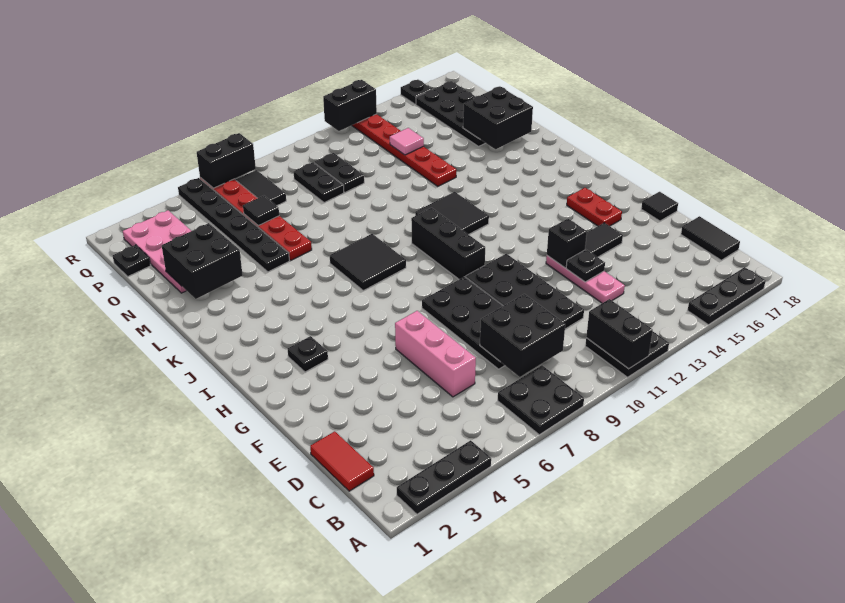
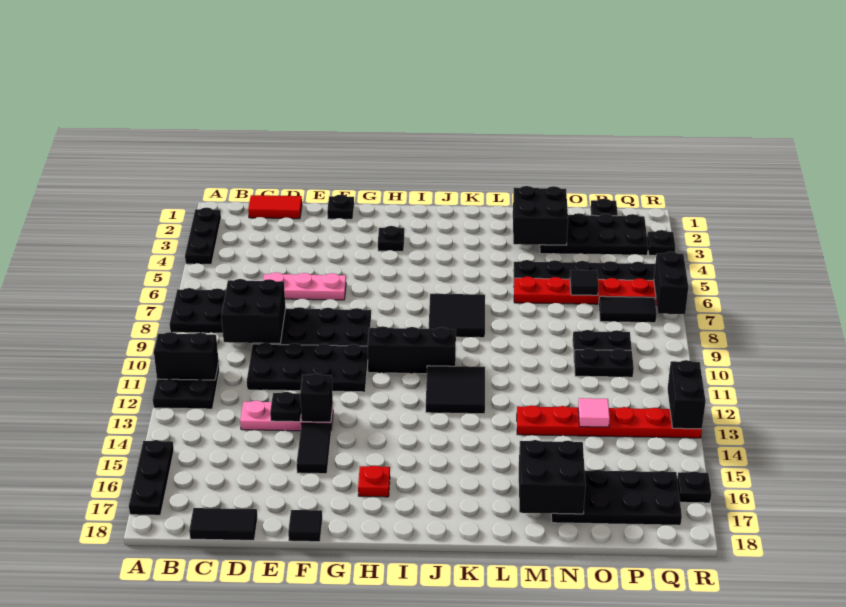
pink 1x3 brick [395,311,476,397] -> pink 1x3 plate [263,272,346,300]
none -> black 1x1 plate [327,195,354,219]
red 1x2 plate [567,188,622,226] -> red 1x1 plate [358,466,390,497]
pink 2x4 plate [123,211,191,293] -> black 2x4 plate [540,213,648,255]
none -> black 1x1 plate [647,230,675,255]

